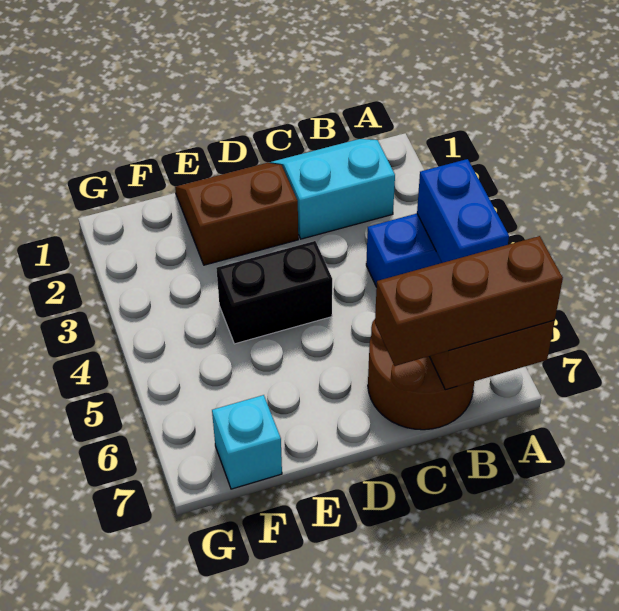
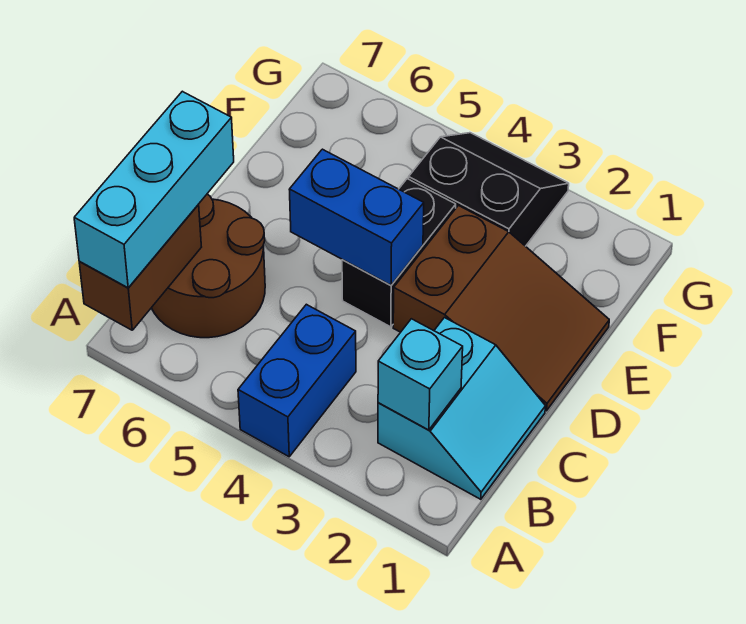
blue 1x2 brick [417,159,509,263] -> blue 1x2 brick moved to [289,149,424,285]
brown 1x3 brick [375,236,563,366] -> cyan 1x3 brick [74,91,234,288]
brown 2x2 slope [175,163,298,265] -> brown 2x3 slope [393,205,609,411]
none -> black 2x2 slope [409,133,569,246]
cyan 1x1 brick [212,395,282,489] -> cyan 1x1 brick moved to [378,319,463,430]

